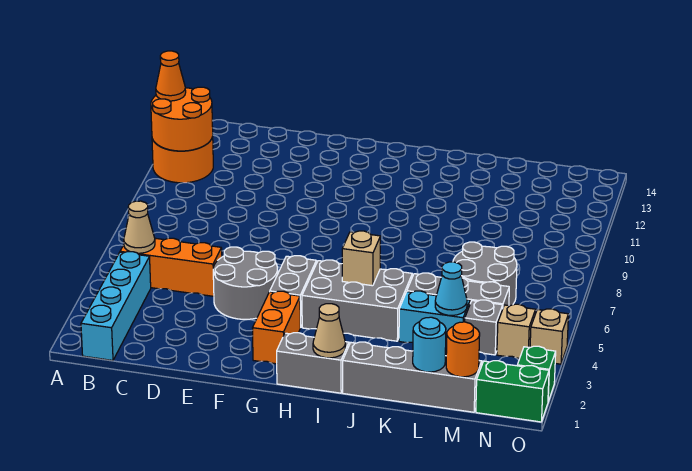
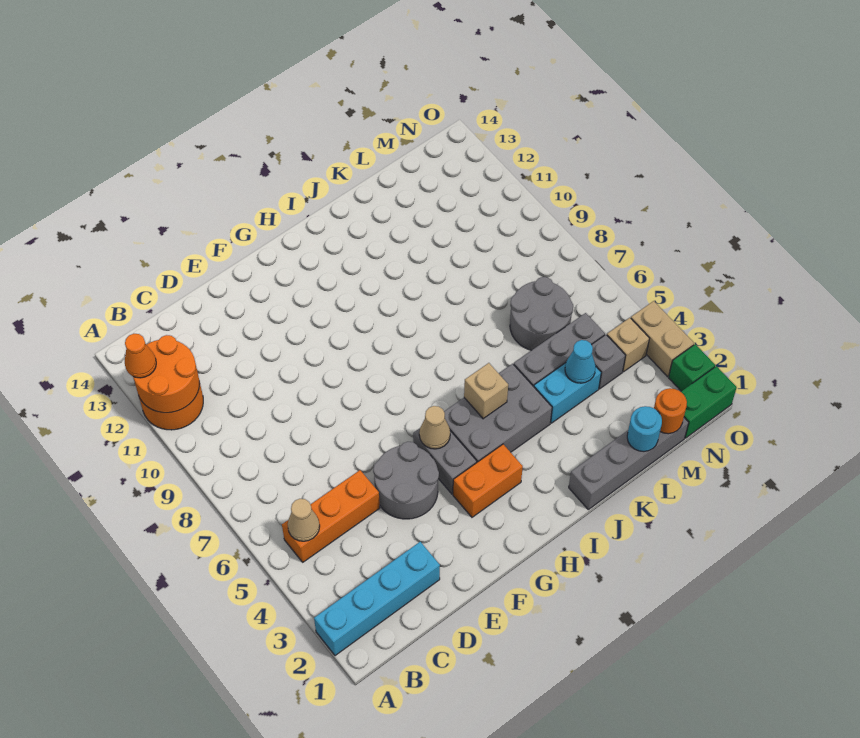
cyan 1x4 brick [81,252,151,360] -> cyan 1x4 brick turned to [314,542,440,656]
orange 1x2 brick [253,291,301,364] -> orange 1x2 brick turned to [453,444,523,517]
grey 1x2 brick [277,333,349,393] -> none
tan 1x1 cone [313,304,345,358] -> tan 1x1 cone moved to [419,406,450,449]
tan 1x1 brick [530,309,568,364] -> tan 1x2 brick [631,301,694,377]

